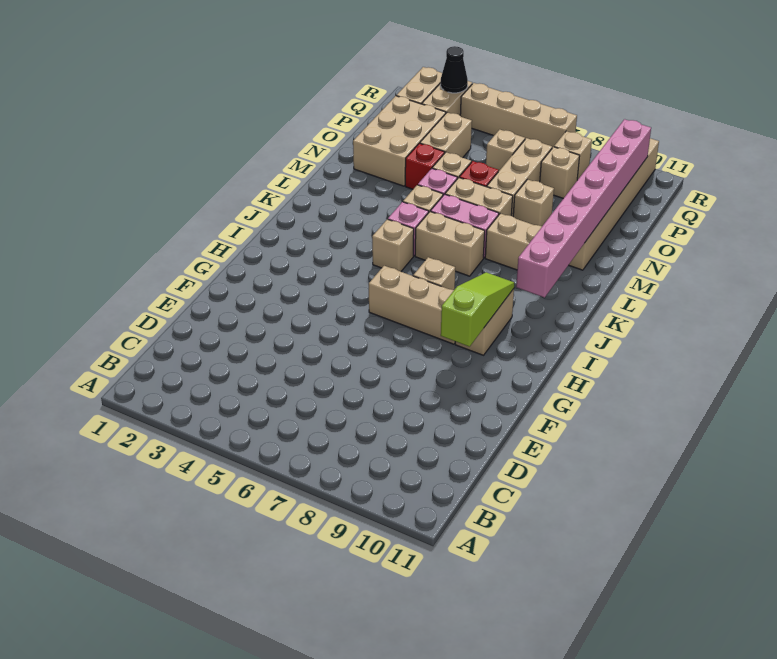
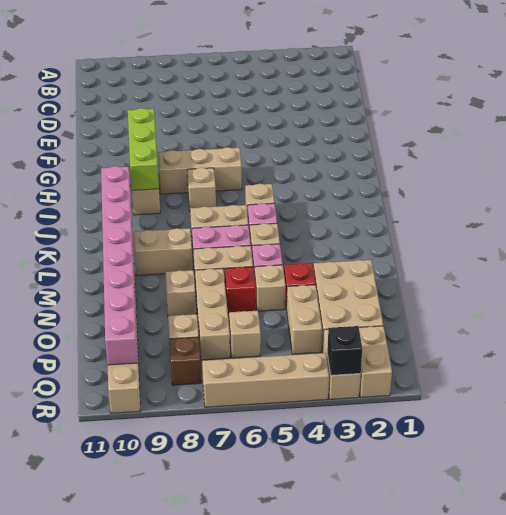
lime 1x3 slope [441,272,514,347] -> lime 1x3 brick [128,108,159,190]
tan 1x1 brick [554,131,592,180] -> brown 1x1 brick [169,337,201,385]
black 1x1 cone [440,46,468,93] -> black 1x1 brick [327,326,362,375]

